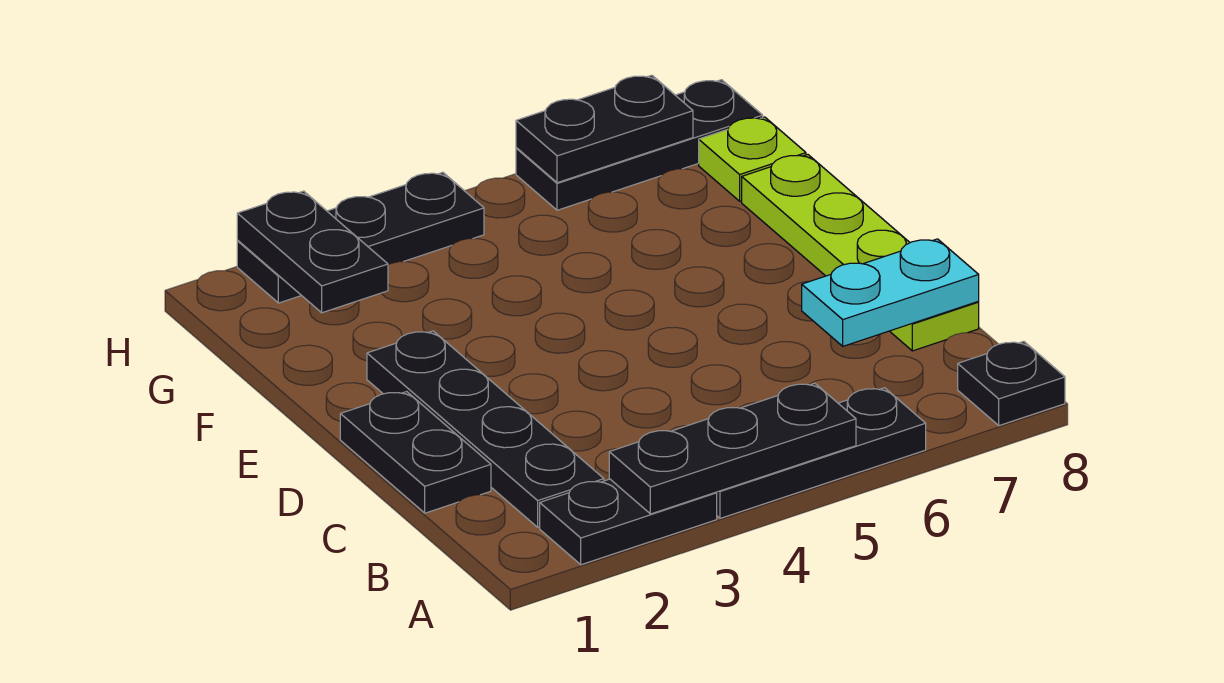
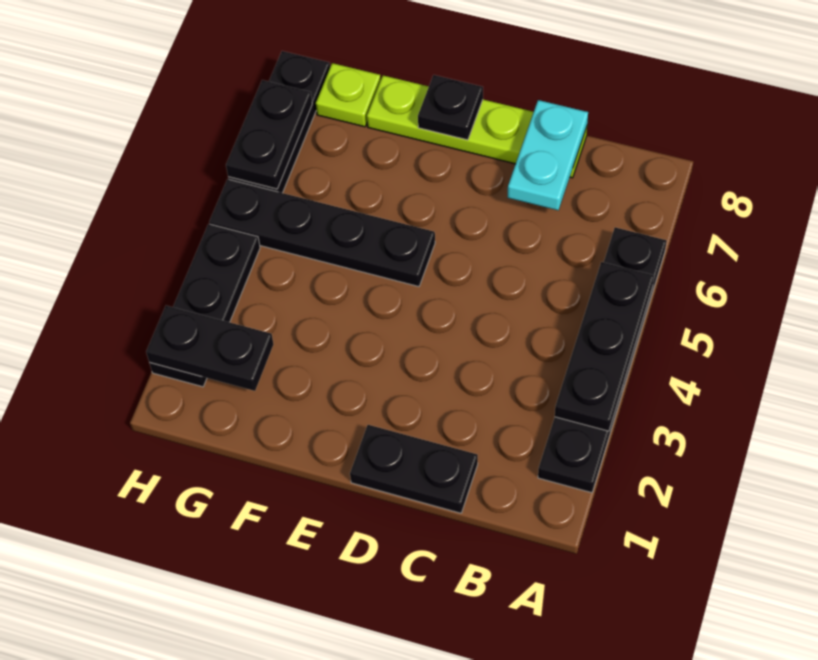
black 1x1 plate [958,341,1065,426] -> black 1x1 plate moved to [418,75,483,140]
black 1x4 plate [367,331,604,527] -> black 1x4 plate moved to [209,179,435,287]

